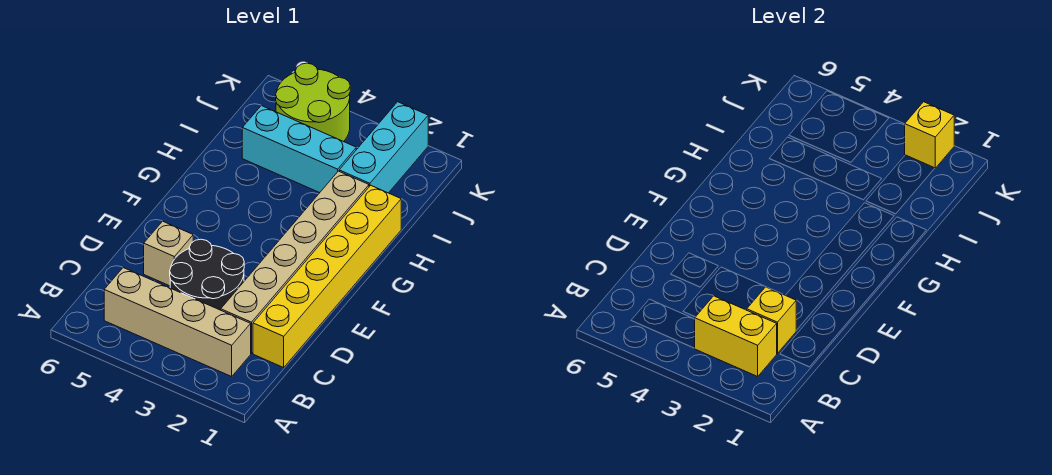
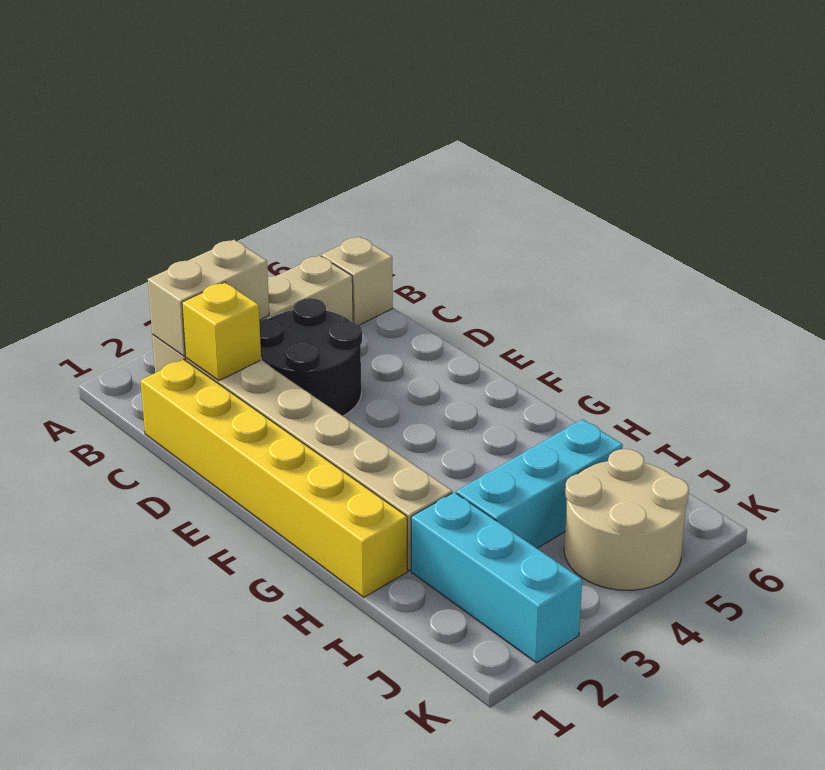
yellow 1x2 brick [695,296,777,376] -> tan 1x2 brick [148,240,269,356]
tan 1x1 brick [144,221,193,286] -> tan 1x1 brick moved to [322,237,393,325]
lime 2x2 round brick [276,63,350,142] -> tan 2x2 round brick [564,449,689,590]
yellow 1x1 brick [905,102,954,168] -> none

